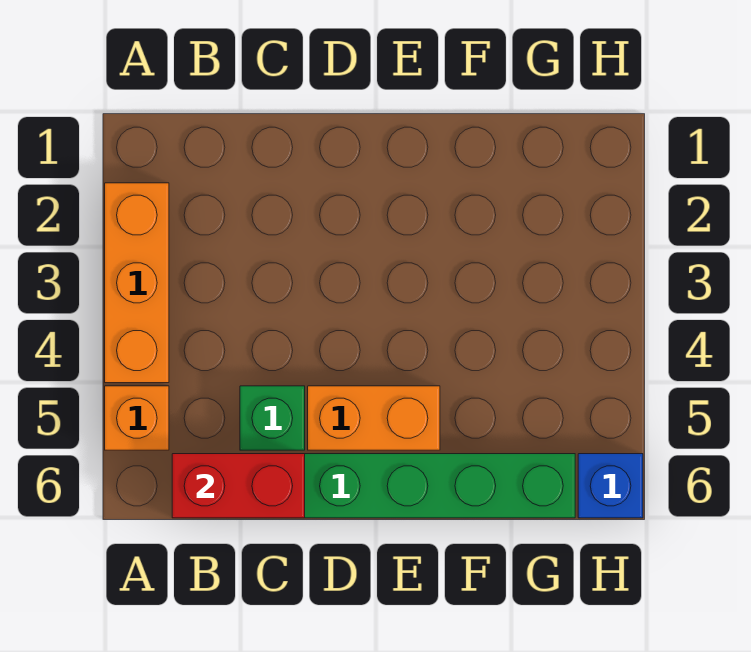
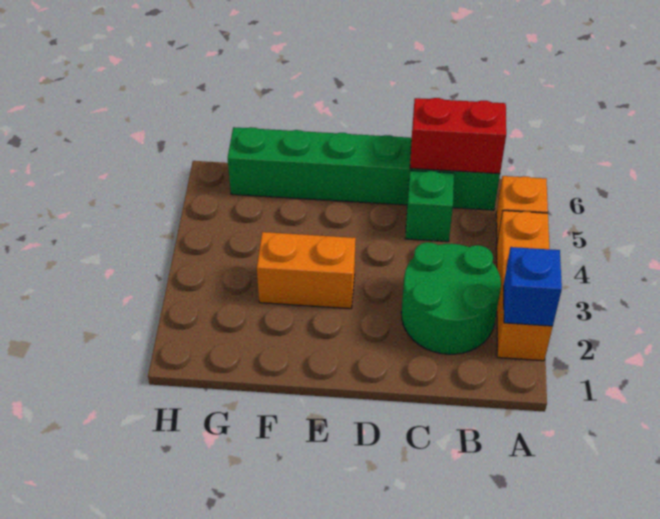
none -> green 2x2 round brick [401,242,501,354]
orange 1x2 brick [308,386,440,450] -> orange 1x2 brick moved to [257,232,356,309]
blue 1x1 brick [578,454,643,518] -> blue 1x1 brick moved to [504,247,562,326]

